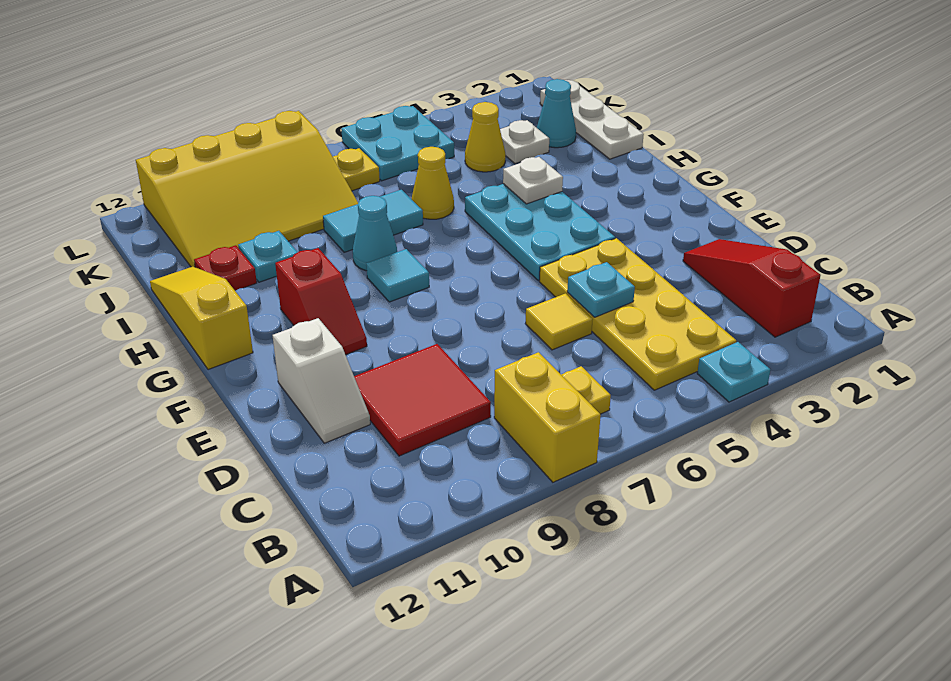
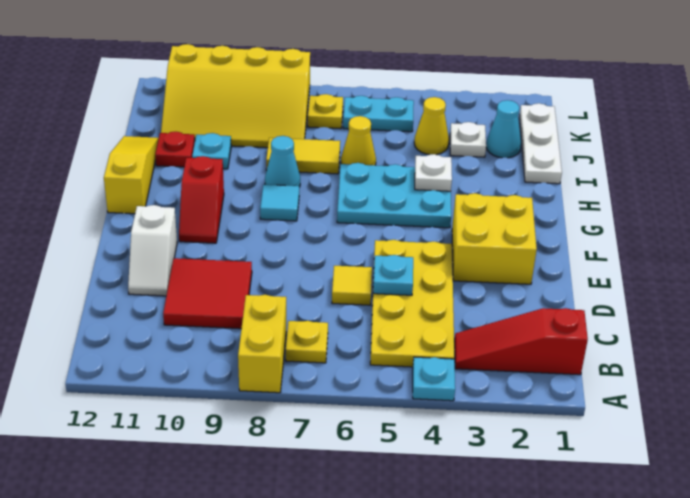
red 1x3 slope [683,239,821,337] -> red 1x3 slope turned to [455,308,588,375]
none -> yellow 2x2 brick [452,193,537,284]
cyan 2x3 plate [465,184,615,281] -> cyan 2x3 plate turned to [337,163,451,228]
cyan 1x2 tile [323,190,423,252] -> yellow 1x2 tile [266,138,340,174]
cyan 2x2 plate [341,106,454,181] -> cyan 1x2 plate [343,96,414,132]

